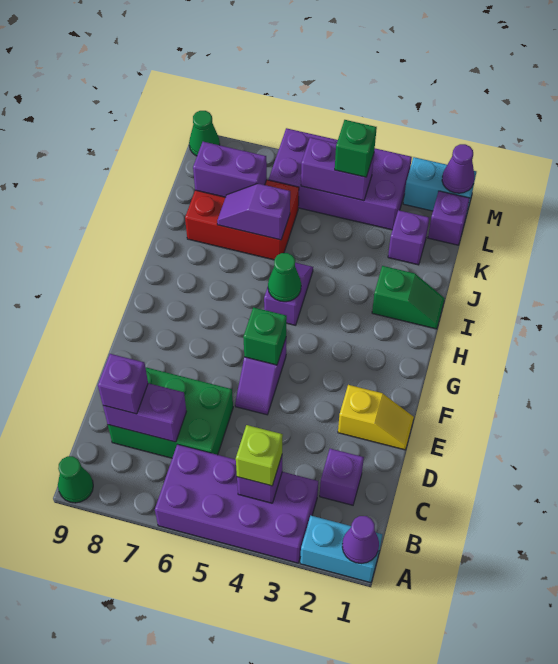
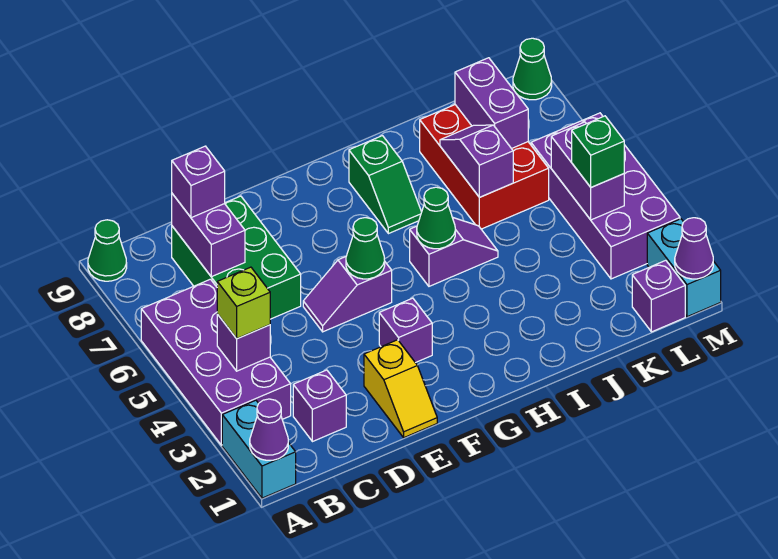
green 1x1 brick [243,307,287,365] -> green 1x1 cone [346,218,385,279]
green 1x2 slope [372,266,445,329] -> green 1x2 slope moved to [349,136,422,234]
purple 1x1 brick [388,210,429,265] -> purple 1x1 brick moved to [379,298,432,363]

